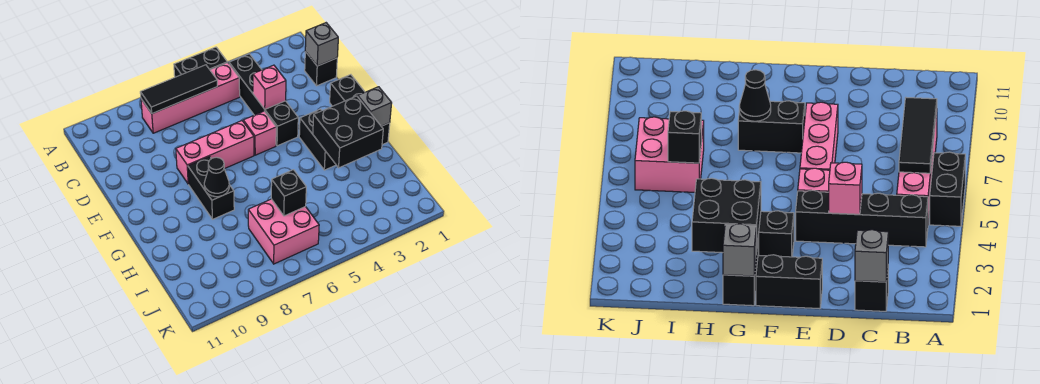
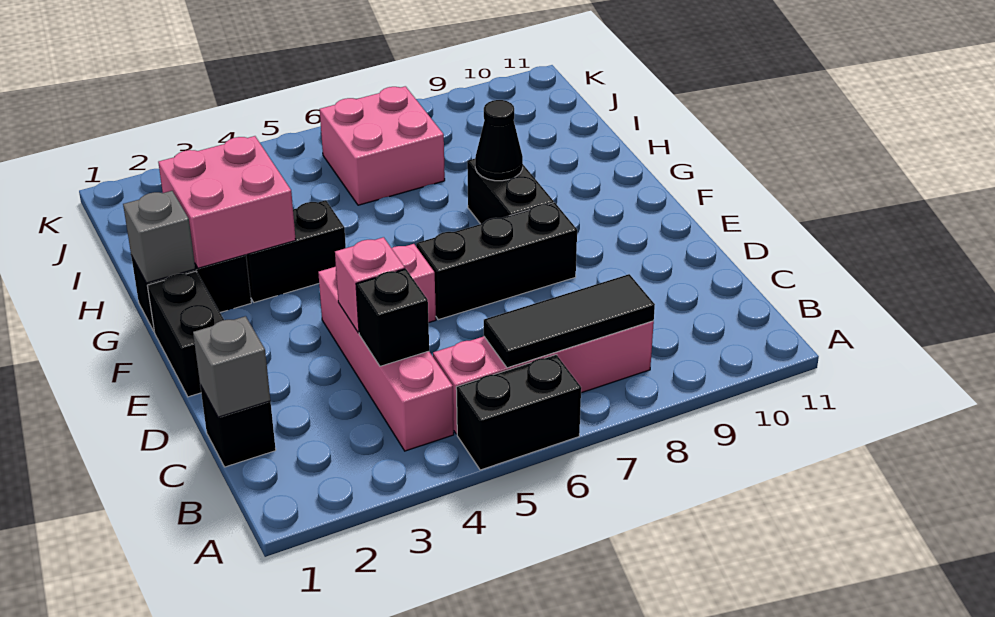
black 1x4 brick [229,54,298,146] -> pink 1x4 brick [318,267,454,451]
pink 1x3 brick [176,121,254,184] -> black 1x3 brick [416,203,577,320]
black 1x2 brick [299,109,336,170] -> black 1x2 brick turned to [246,200,346,302]
black 2x2 brick [313,96,383,168] -> pink 2x2 brick [158,136,296,268]
black 1x1 brick [271,170,306,216] -> black 1x1 brick moved to [356,269,429,366]

